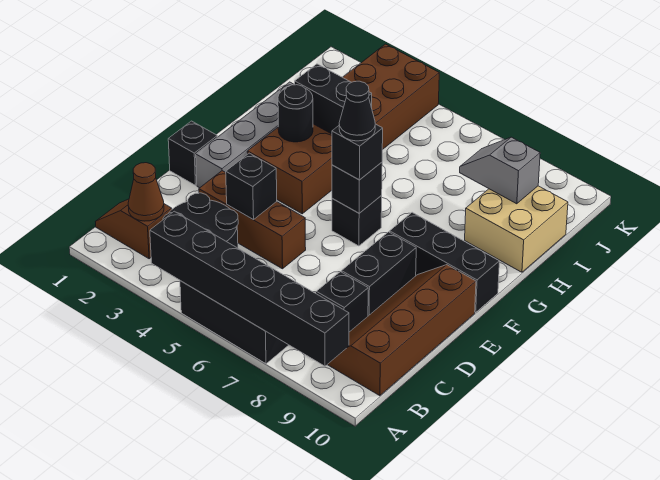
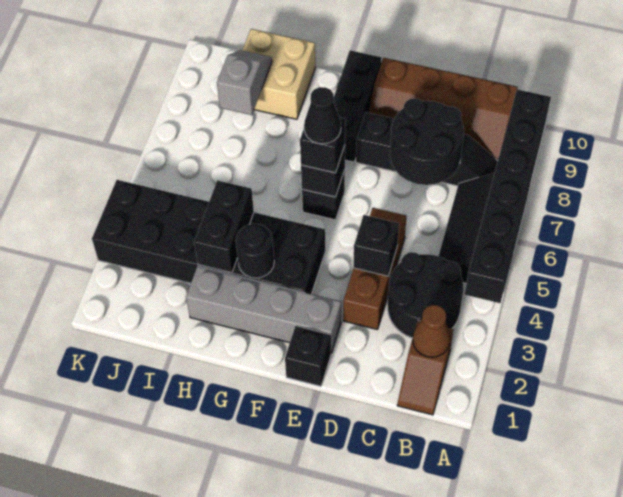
none -> black 2x2 round brick [390,99,464,185]
brown 2x6 brick [247,44,439,214] -> black 2x6 brick [92,180,325,294]
grey 1x2 slope [460,137,540,204] -> grey 1x2 slope turned to [217,50,272,115]

